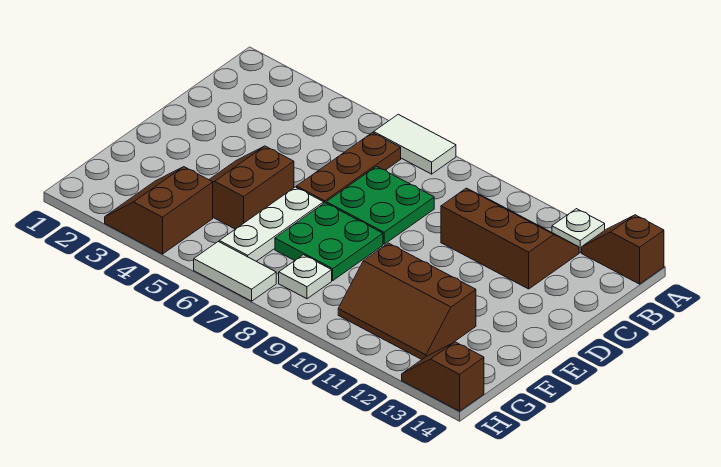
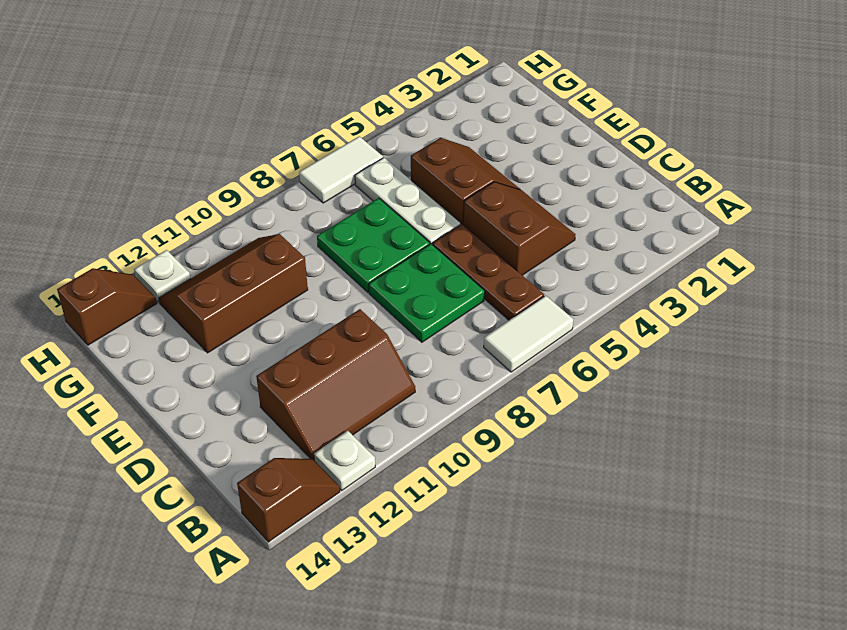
brown 2x2 slope [105,167,213,254] -> brown 2x2 slope moved to [463,182,576,275]
white 1x1 plate [279,255,332,299] -> white 1x1 plate moved to [134,250,191,302]

